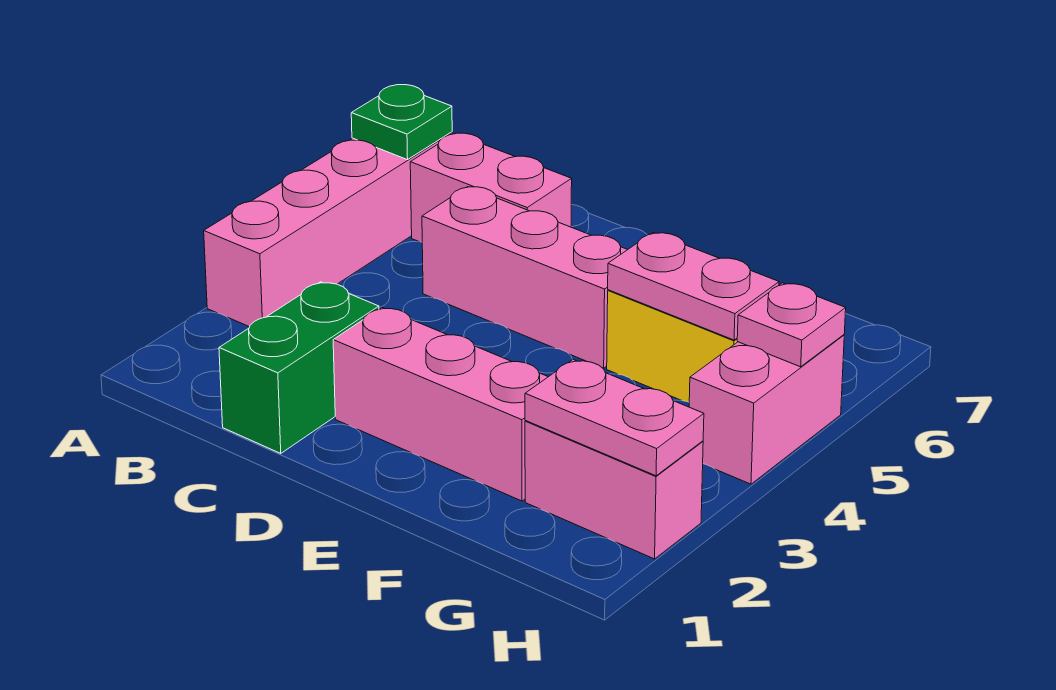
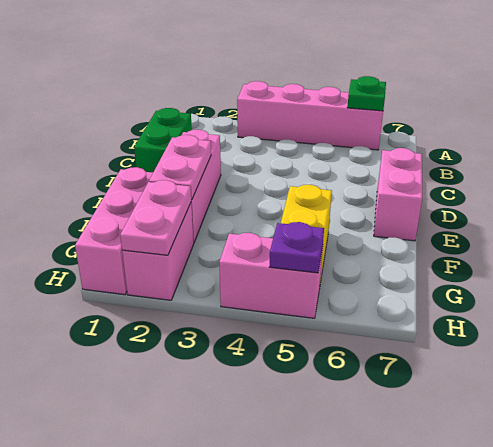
pink 1x2 brick [410,133,572,242] -> pink 1x2 brick moved to [374,148,422,241]
green 1x2 brick [219,282,379,453] -> green 1x2 brick turned to [134,108,192,172]
pink 1x3 brick [422,187,627,368] -> pink 1x3 brick moved to [75,167,153,295]
pink 1x2 plate [608,233,779,340] -> pink 1x2 plate moved to [149,135,211,200]
pink 1x1 plate [737,283,846,367] -> purple 1x1 plate [270,222,324,273]

